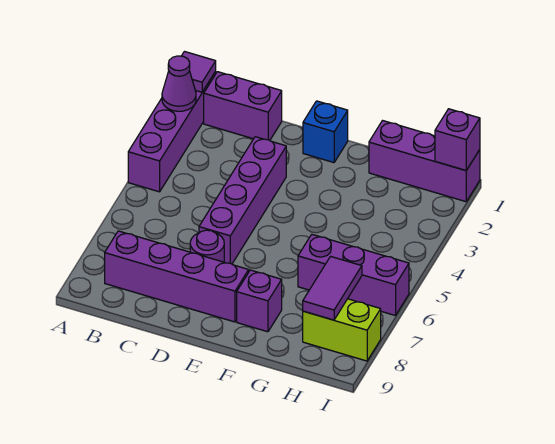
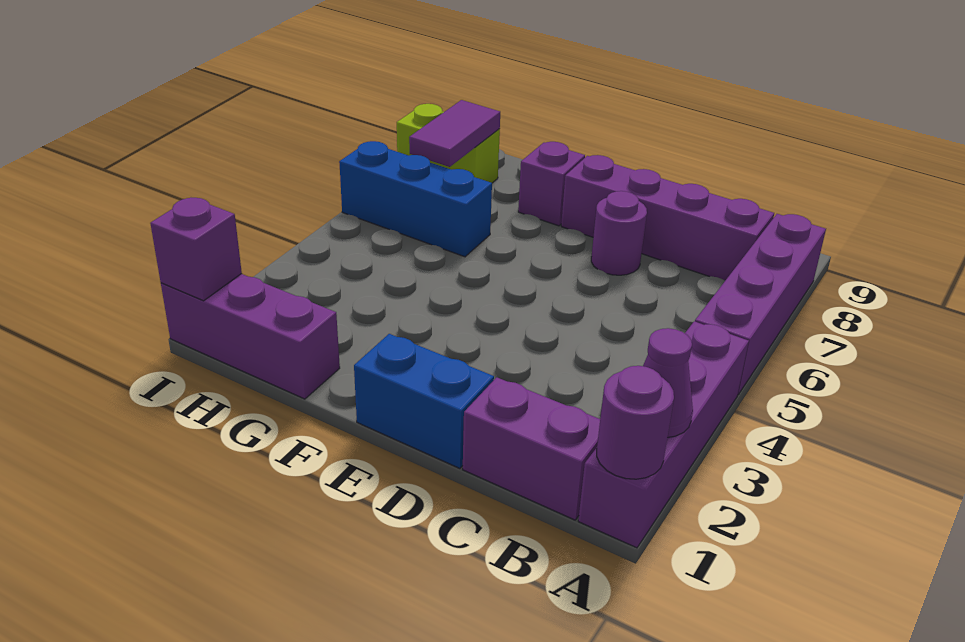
purple 1x1 tile [182,52,216,92] -> purple 1x1 round brick [597,366,674,479]
purple 1x4 brick [199,137,286,264] -> purple 1x4 brick moved to [695,214,826,395]
blue 1x1 brick [303,101,348,163] -> blue 1x2 brick [354,334,494,468]
purple 1x3 brick [298,235,409,316] -> blue 1x3 brick [339,141,492,257]

